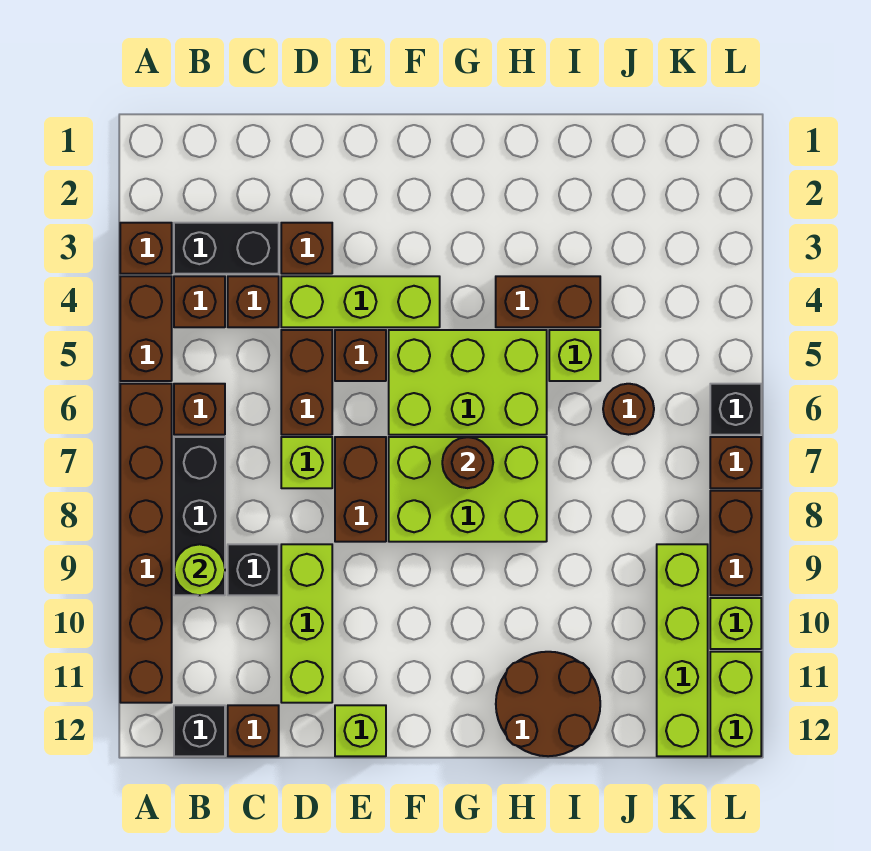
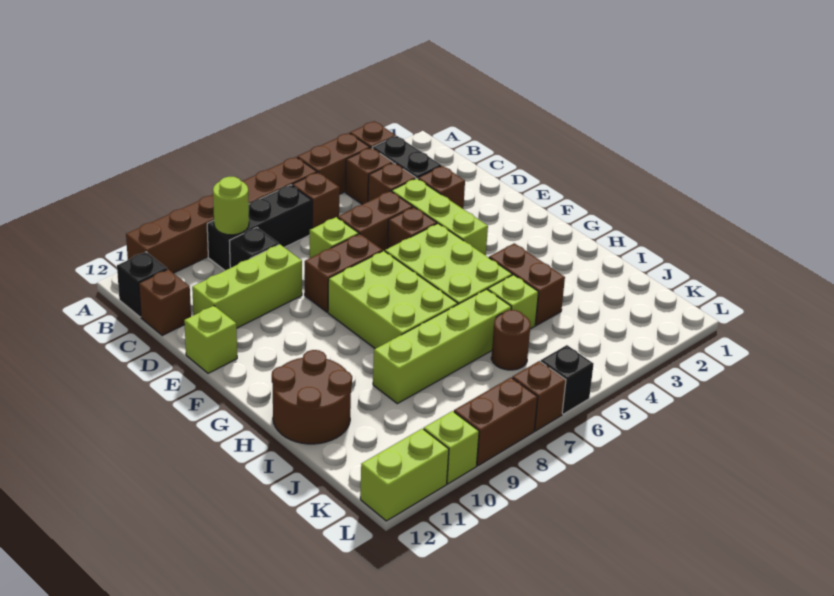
brown 1x1 round brick [442,437,493,488] -> none
lime 1x4 brick [657,544,708,756] -> lime 1x4 brick moved to [373,289,511,404]

